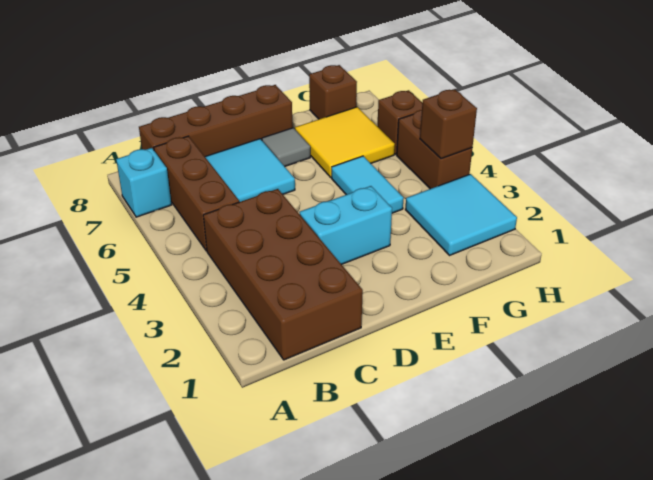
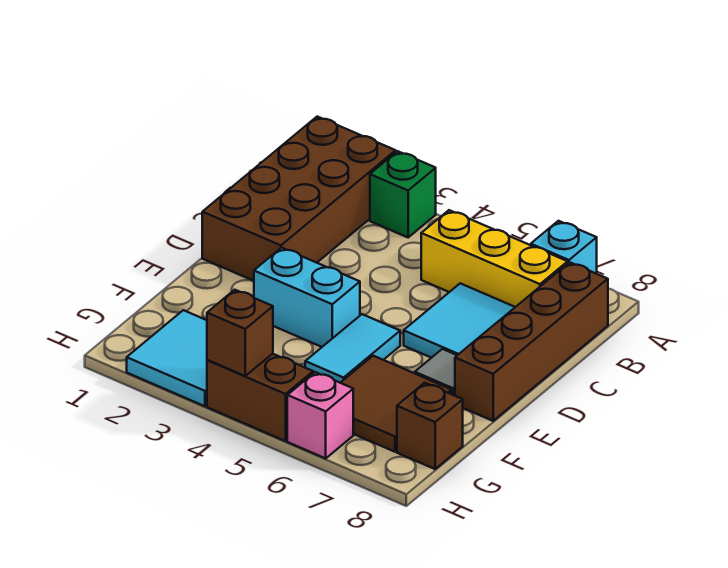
none -> green 1x1 brick [370,151,436,237]
brown 2x4 brick [203,189,363,360] -> brown 2x4 brick turned to [202,117,396,281]
brown 1x3 brick [154,136,239,251] -> yellow 1x3 brick [421,210,568,307]
cyan 1x2 brick [299,186,392,264] -> cyan 1x2 brick turned to [254,248,360,347]
cyan 1x2 tile [332,156,403,213] -> cyan 1x2 tile turned to [305,314,400,383]
yellow 2x2 tile [295,107,395,177] -> brown 2x2 tile [341,356,452,452]
brown 1x1 brick [377,90,422,155] -> pink 1x1 brick [287,372,353,458]

